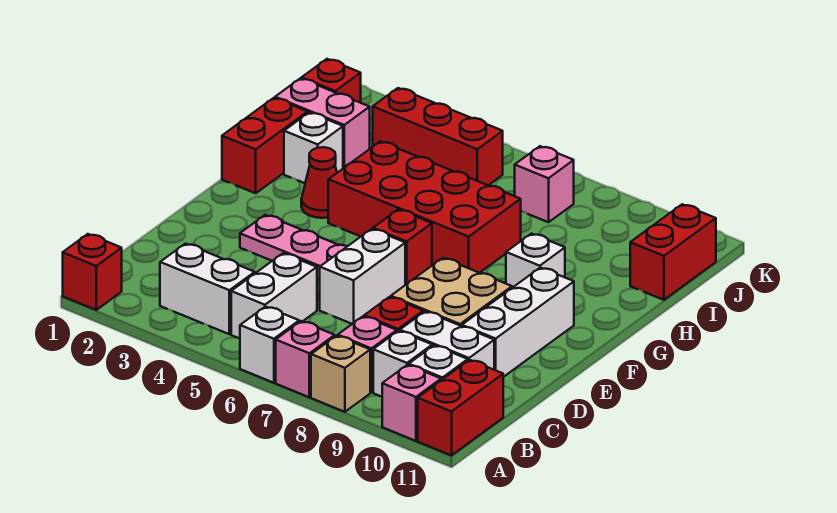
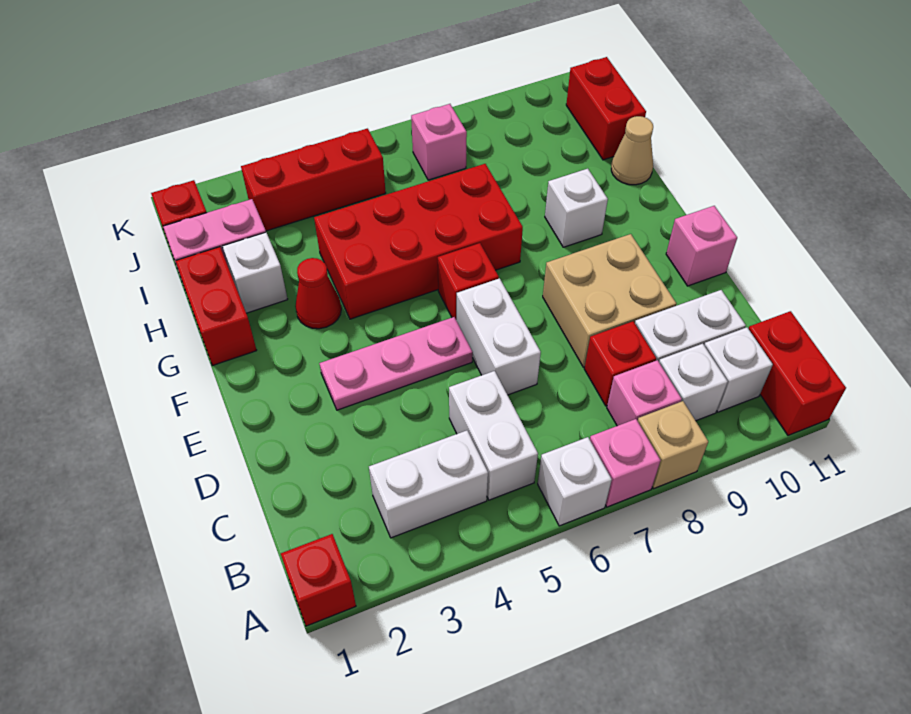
pink 1x1 brick [382,365,441,441] -> pink 1x1 brick moved to [666,206,737,286]
white 1x3 brick [462,268,574,377] -> none
none -> tan 1x1 cone [611,116,653,185]

